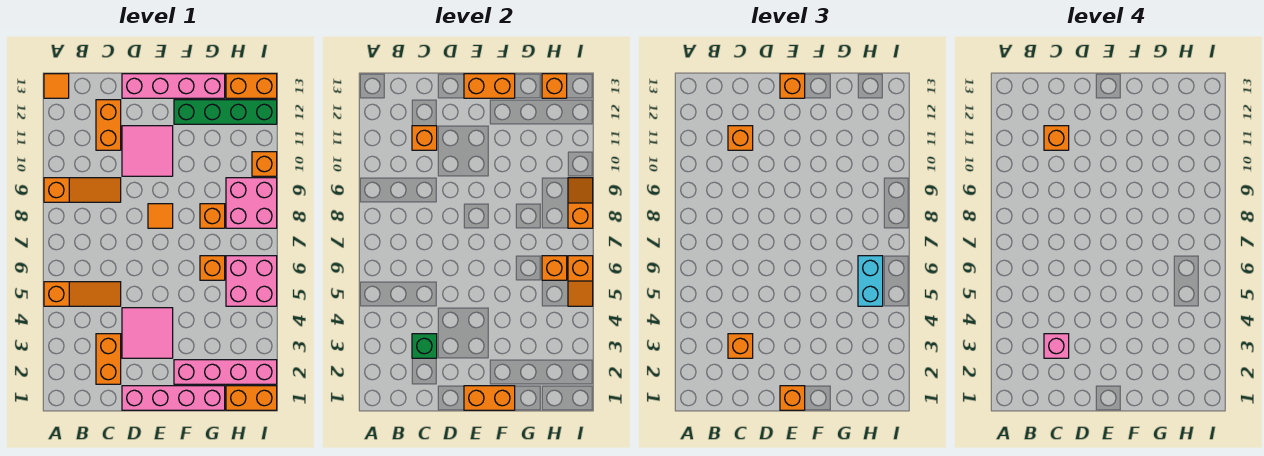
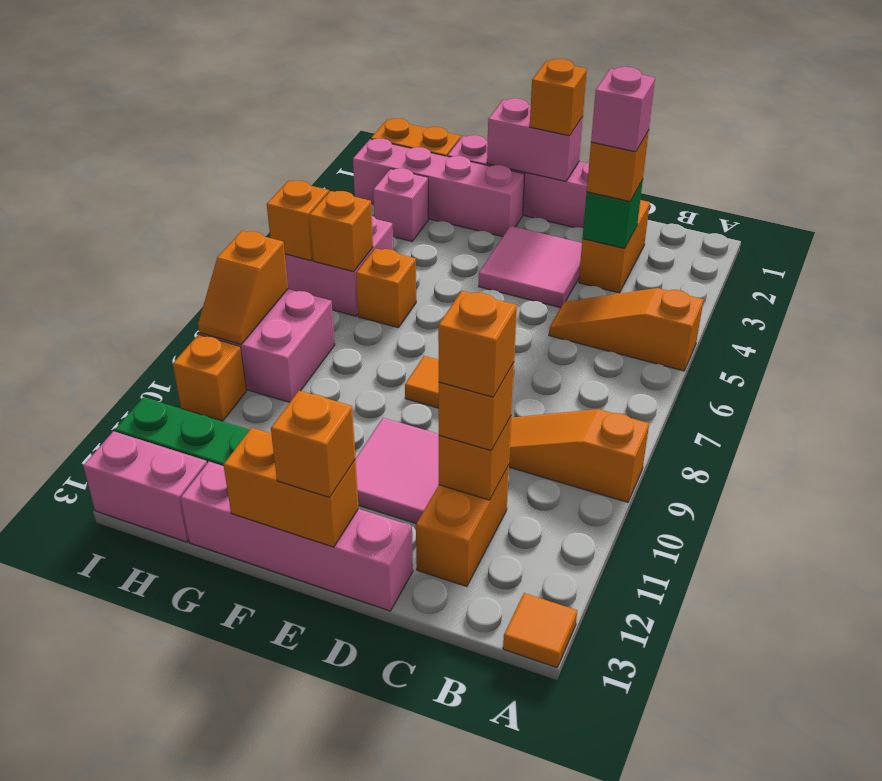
orange 1x2 brick [464,386,515,410] -> pink 1x2 brick [487,98,583,181]
orange 1x1 brick [200,204,225,228] -> none
none -> pink 1x1 brick [373,168,429,241]
cyan 1x2 brick [858,256,883,306] -> none
orange 1x2 brick [226,74,277,98] -> pink 1x2 brick [83,431,207,542]
orange 1x1 brick [542,74,567,98] -> none

